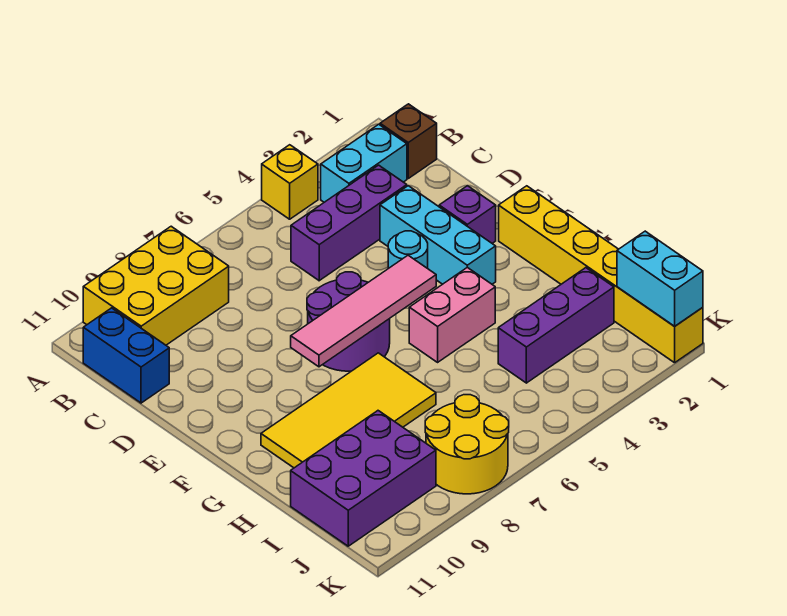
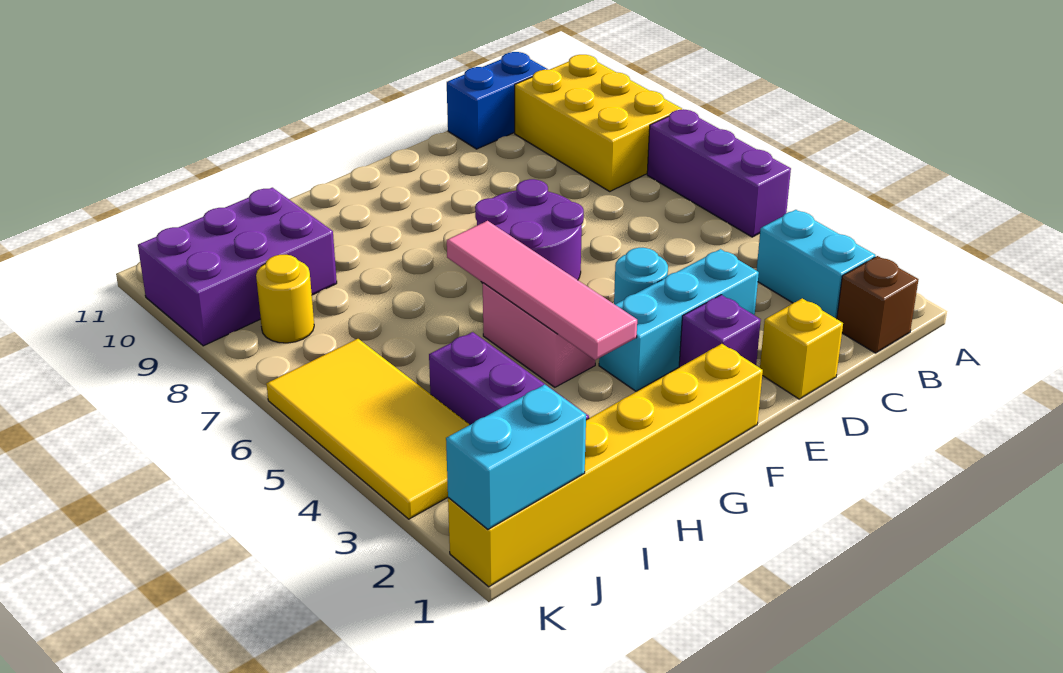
yellow 1x1 brick [262,145,318,219] -> yellow 1x1 brick moved to [760,298,843,399]
purple 1x3 brick [291,165,407,281] -> purple 1x3 brick moved to [647,110,791,237]
pink 1x4 tile [291,255,436,367] -> pink 1x4 tile moved to [447,221,637,360]
yellow 2x4 tile [261,353,436,468] -> yellow 2x4 tile moved to [267,339,470,519]
purple 2x3 brick [291,411,436,546] -> purple 2x3 brick turned to [138,188,337,346]
yellow 2x2 round brick [425,395,509,494] -> yellow 1x1 round brick [256,255,314,343]

